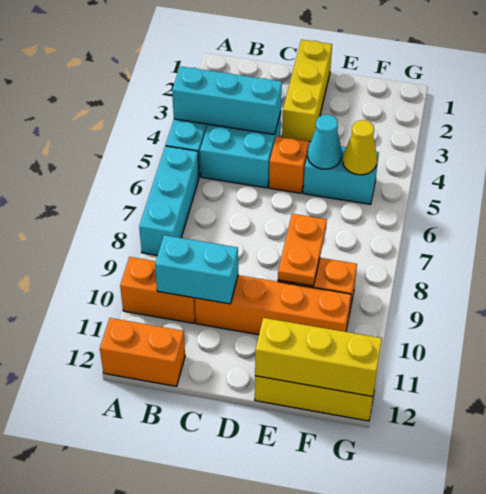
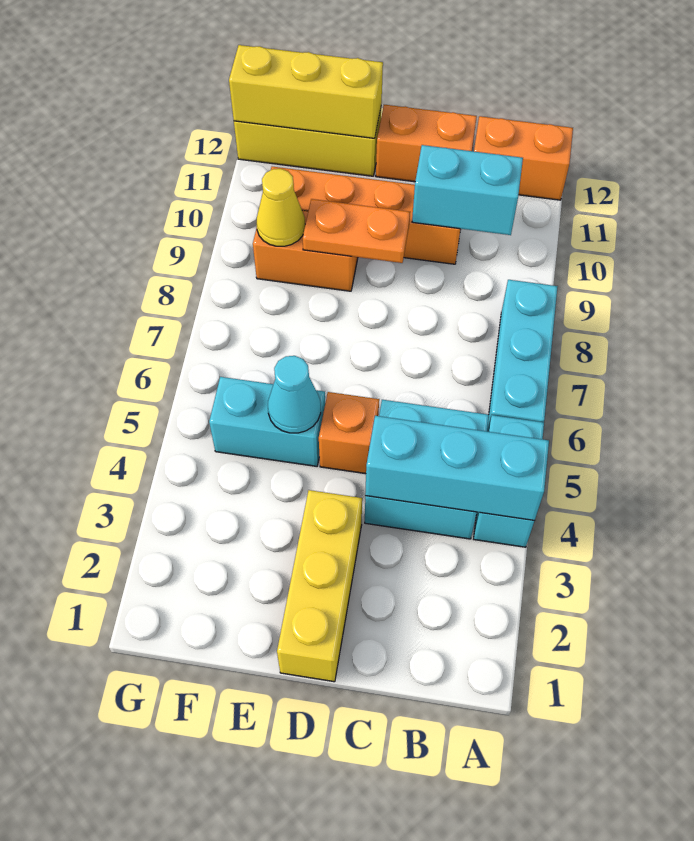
orange 1x2 brick [120,257,196,323] -> orange 1x2 brick moved to [376,105,477,182]
orange 1x2 plate [278,214,327,286] -> orange 1x2 plate turned to [303,199,410,263]
yellow 1x1 cone [343,120,377,175] -> yellow 1x1 cone moved to [256,169,305,246]

